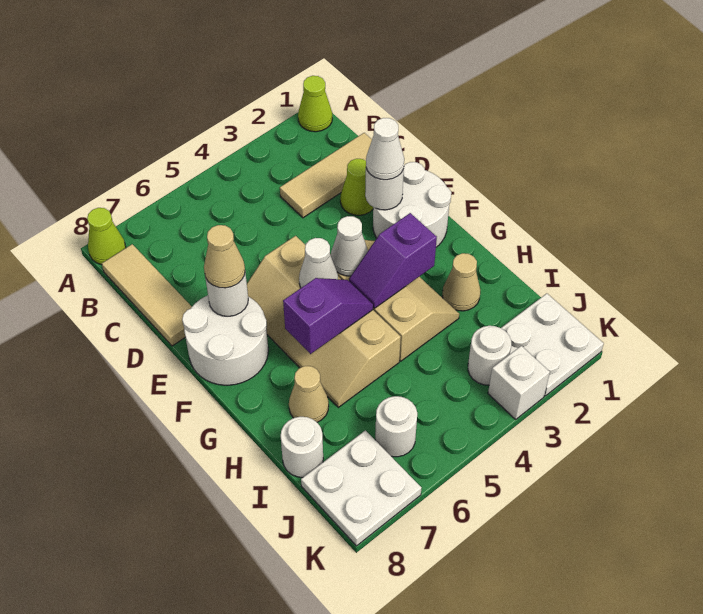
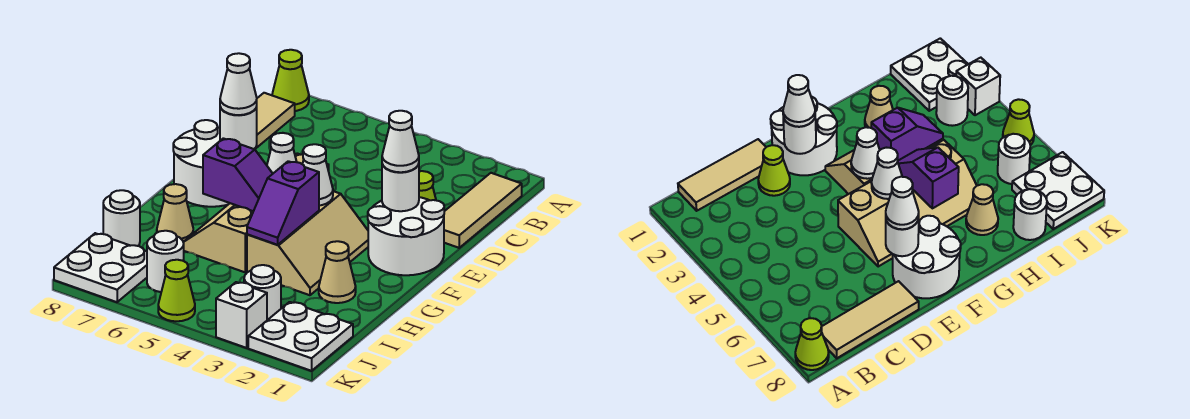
lime 1x1 cone [298,76,332,132] -> lime 1x1 cone moved to [158,260,195,321]
tan 1x3 tile [280,133,372,218] -> tan 1x3 tile turned to [444,173,522,248]
tan 1x1 cone [204,225,245,288] -> white 1x1 cone [220,53,257,115]
purple 1x2 slope [349,213,437,308] -> purple 1x2 slope turned to [247,161,319,245]

